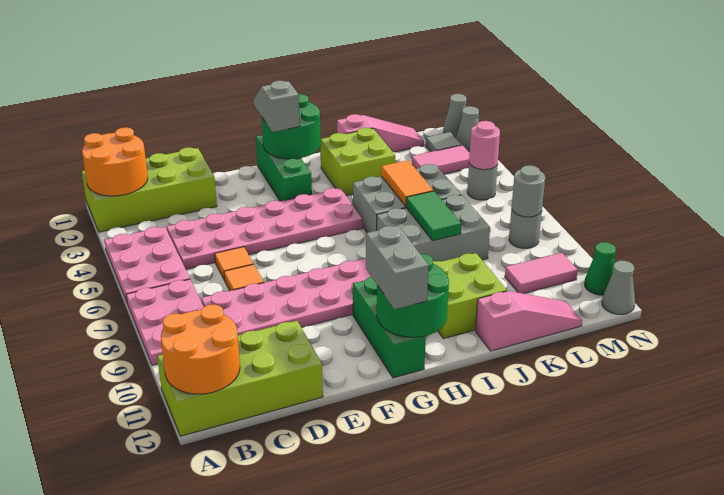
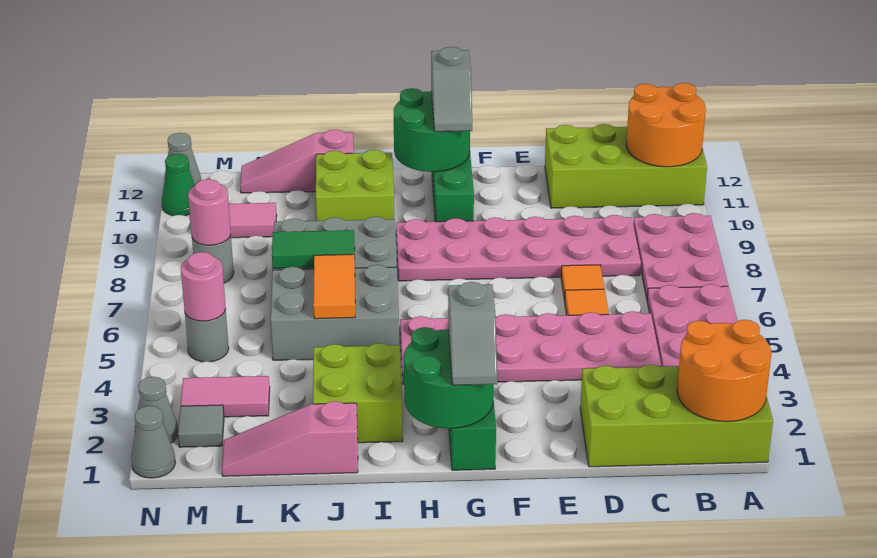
grey 1x2 brick [366,226,429,309] -> grey 1x2 slope [431,47,472,132]
green 1x2 tile [406,191,461,241] -> green 1x2 tile turned to [272,230,355,268]
grey 1x1 round brick [512,165,545,217] -> pink 1x1 round brick [188,179,231,245]

